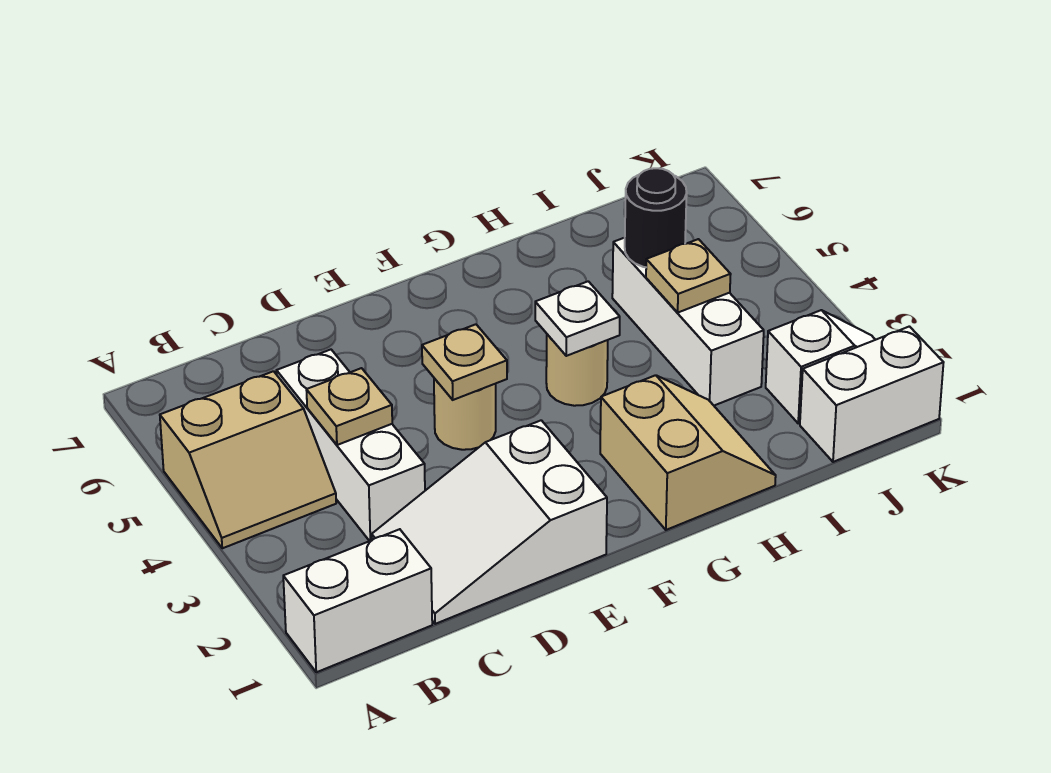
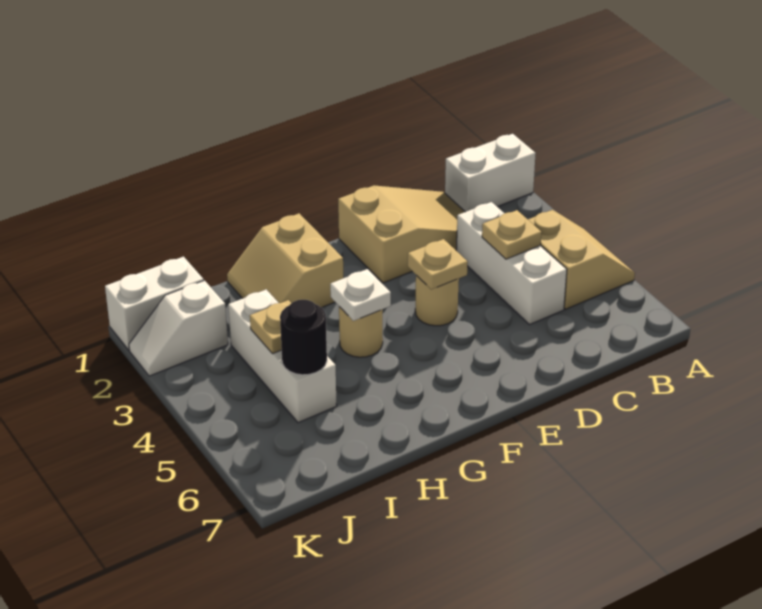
tan 2x2 slope [160,371,336,548] -> tan 2x2 slope turned to [528,210,635,309]
white 2x3 slope [372,420,607,624] -> tan 2x3 slope [338,185,465,283]

